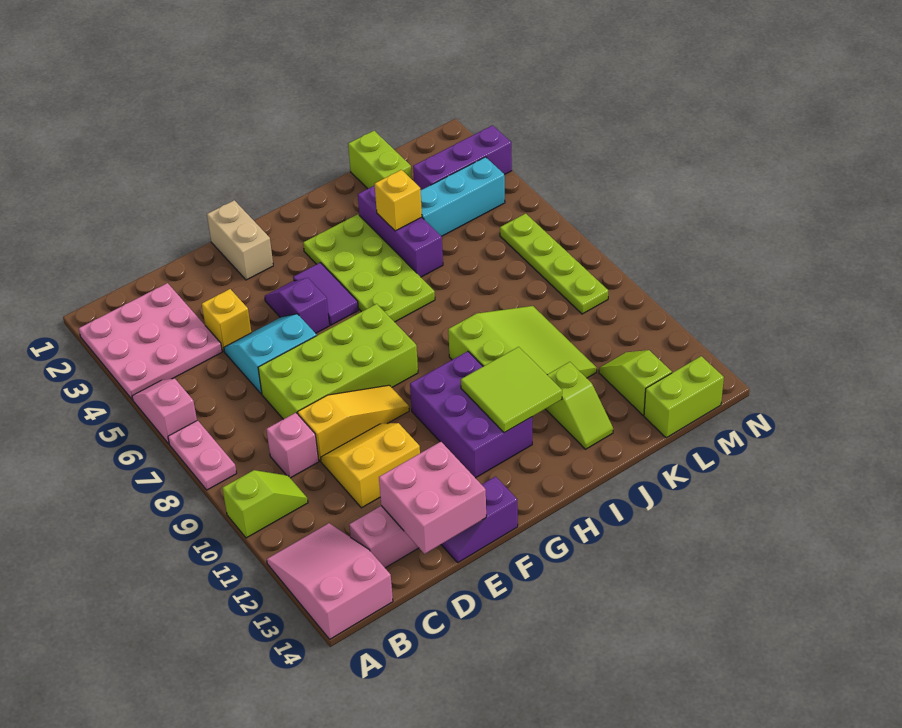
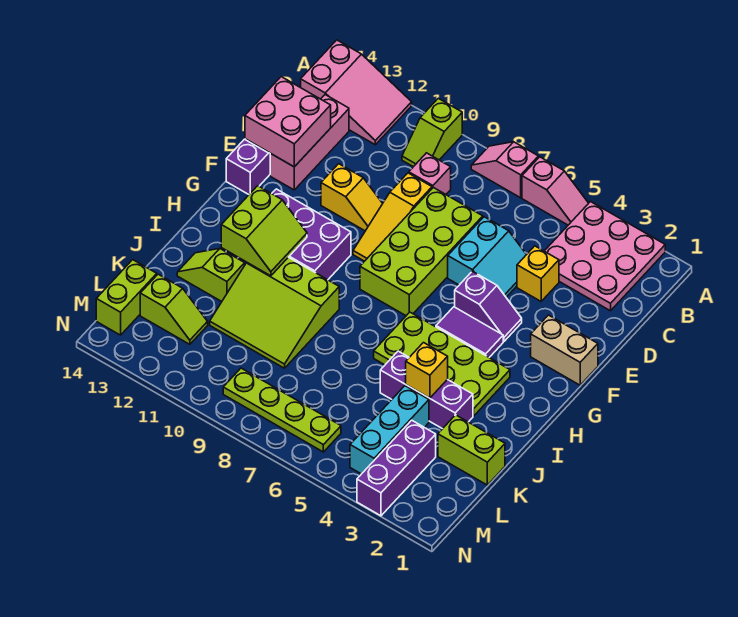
pink 1x2 plate [168,420,237,490] -> pink 1x2 slope [471,142,538,198]
yellow 2x2 slope [321,423,420,508] -> yellow 1x2 slope [321,164,383,231]
lime 2x2 tile [461,347,562,433] -> lime 2x2 slope [221,186,307,276]

